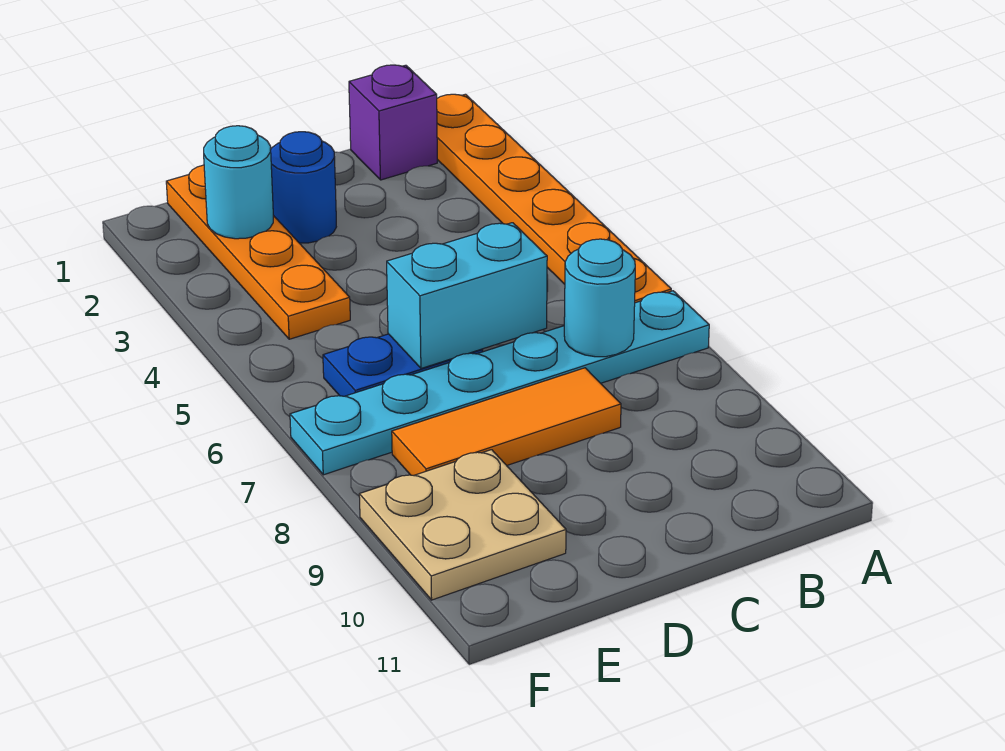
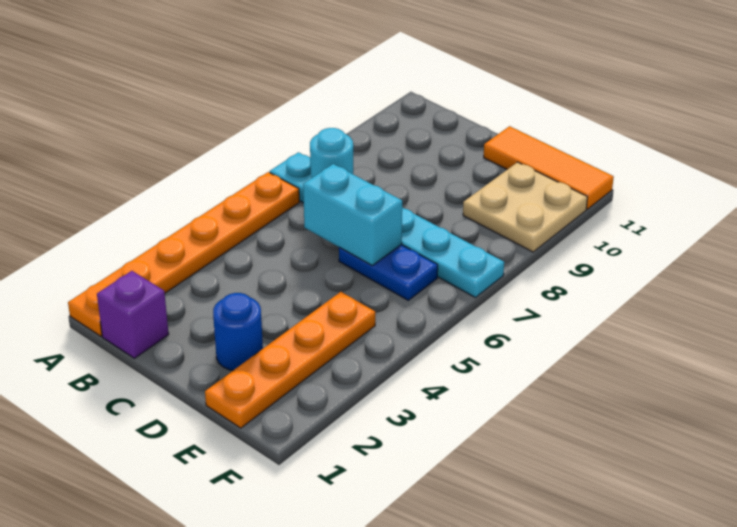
orange 1x3 tile [392,368,621,475] -> orange 1x3 tile moved to [484,126,614,209]
cyan 1x1 round brick [204,126,273,239] -> none

